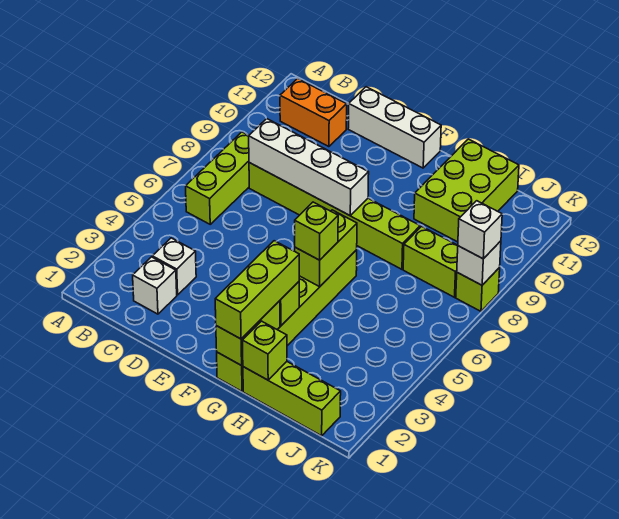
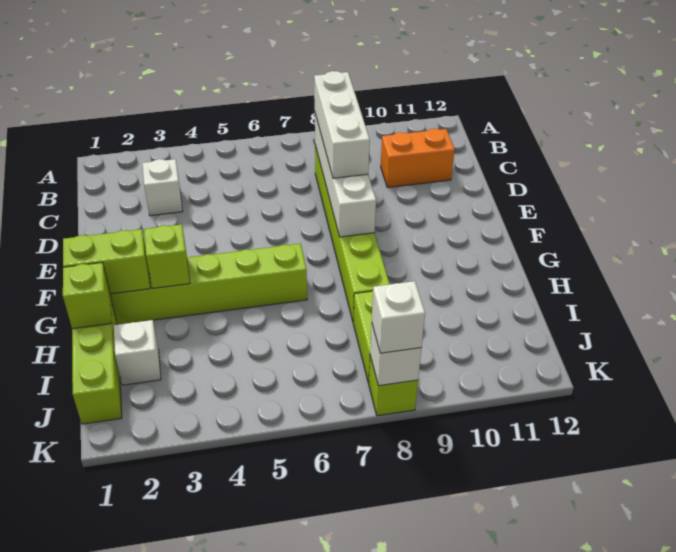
lime 1x3 brick [186,132,249,224] -> none
orange 1x2 brick [280,78,347,147] -> orange 1x2 brick turned to [381,129,455,188]
white 1x1 brick [133,257,177,314] -> white 1x1 brick moved to [114,320,161,385]
white 1x3 brick [348,87,441,168] -> white 1x3 brick moved to [314,71,370,178]
lime 1x3 brick [215,241,299,339] -> none
lime 1x2 brick [295,210,357,287] -> none
lime 1x1 brick [295,202,338,260] -> none
lime 2x3 brick [414,139,519,242] -> none

